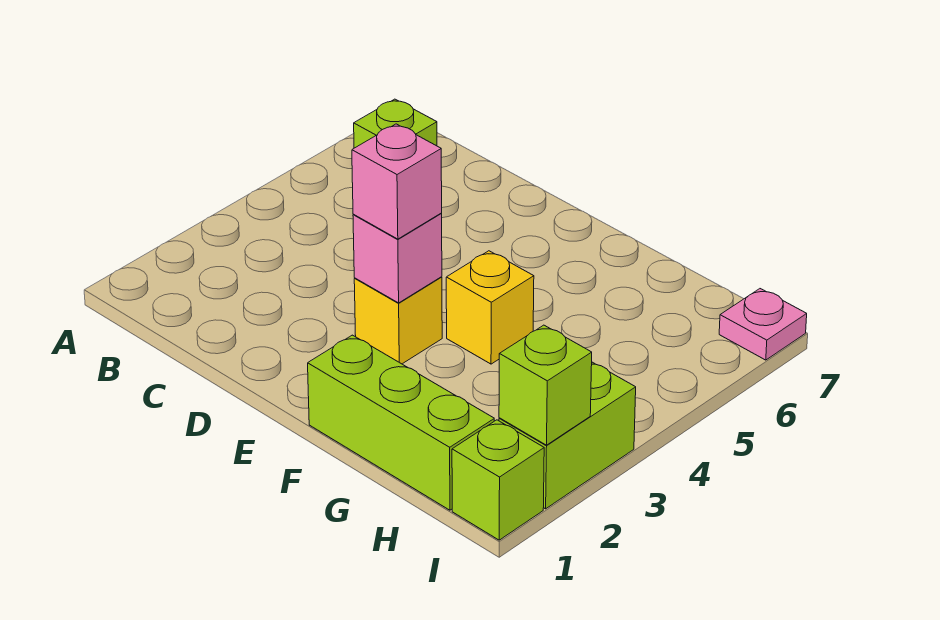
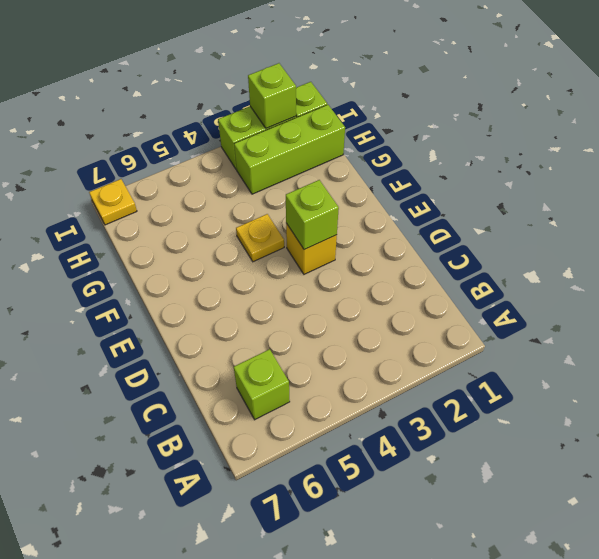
pink 1x1 brick [353,214,442,303] -> lime 1x1 brick [286,180,339,250]
pink 1x1 brick [352,124,442,239] -> none
lime 1x3 brick [308,335,494,510] -> lime 1x3 brick turned to [234,105,345,194]
yellow 1x1 brick [446,251,534,364] -> yellow 1x1 plate [236,214,284,262]
pink 1x1 plate [719,289,807,360] -> yellow 1x1 plate [89,179,137,225]

